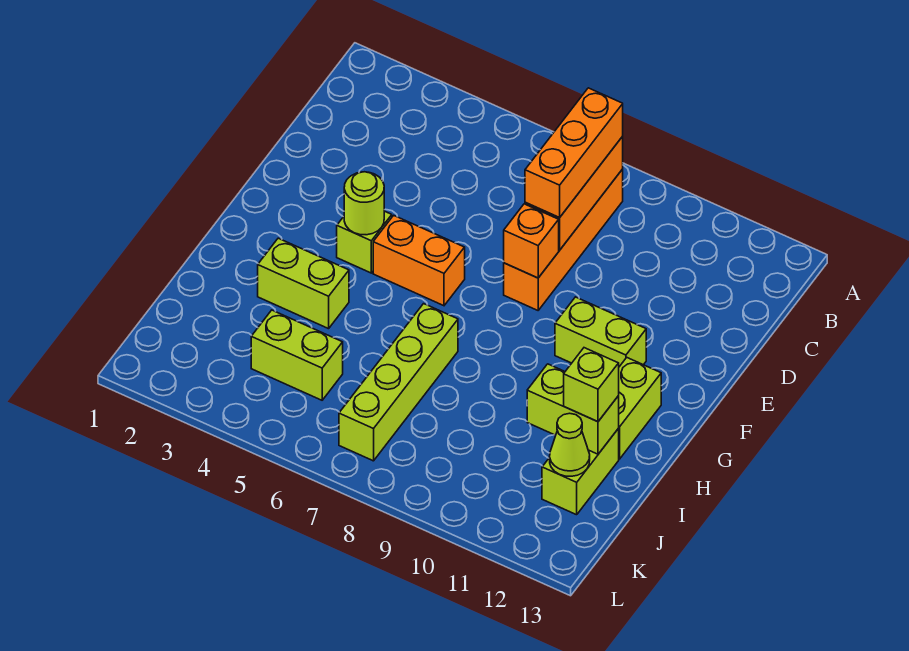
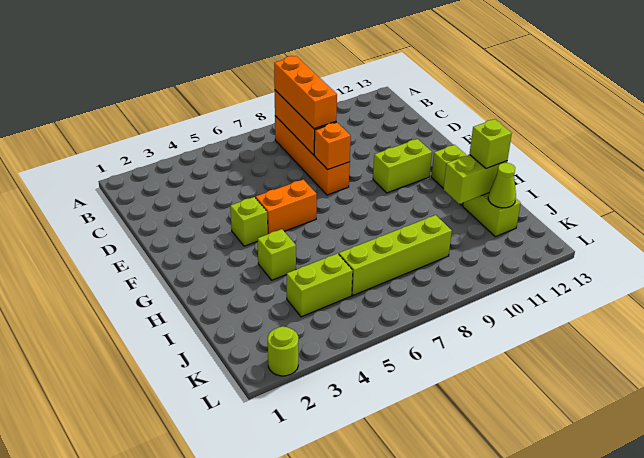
lime 1x1 round brick [344,172,384,235] -> lime 1x1 round brick moved to [268,327,298,376]
lime 1x2 brick [258,238,349,329] -> lime 1x1 brick [258,229,296,280]
lime 1x4 brick [339,304,458,461] -> lime 1x4 brick turned to [339,215,452,295]

